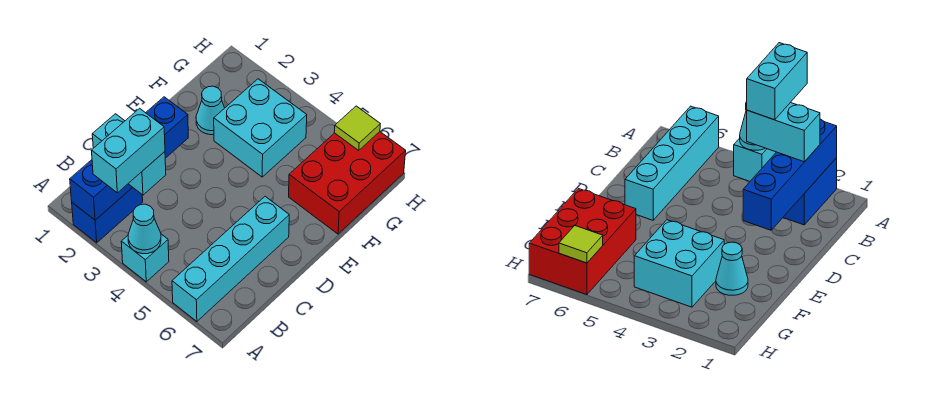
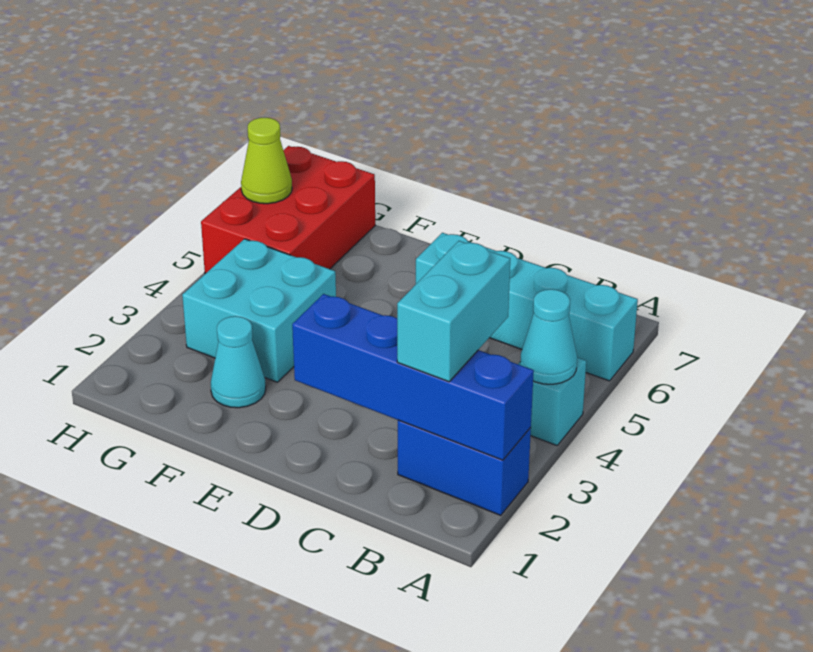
cyan 1x2 brick [91,108,165,193] -> none
red 2x3 brick [289,132,406,234] -> red 2x3 brick turned to [201,146,375,273]
lime 1x1 tile [334,106,380,150] -> lime 1x1 cone [241,118,292,204]

